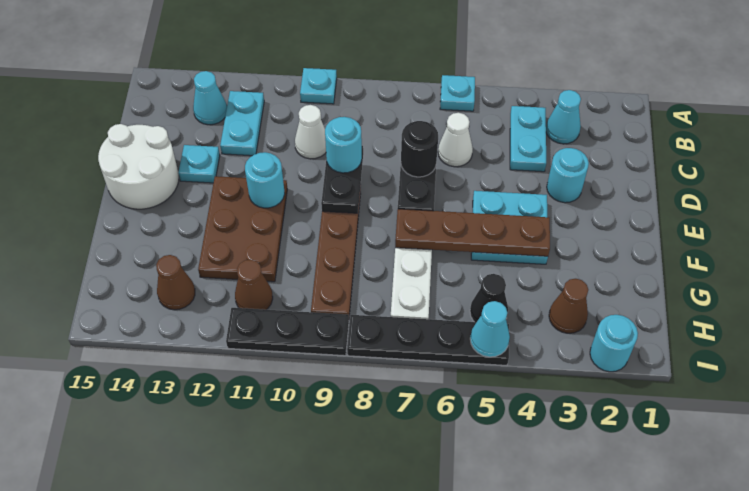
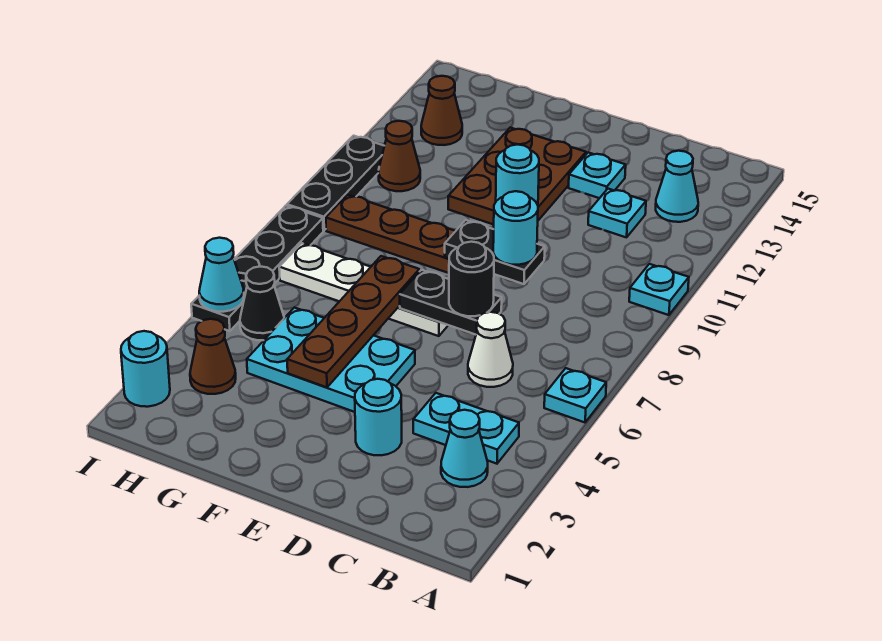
cyan 1x2 plate [220,91,264,156] -> cyan 1x1 plate [588,189,646,237]
white 1x1 cone [295,105,326,159] -> none
white 2x2 round brick [98,124,179,209] -> none
cyan 2x2 plate [471,191,548,264] -> cyan 2x3 plate [247,307,415,412]
brown 2x3 plate [198,176,287,282] -> brown 2x3 plate turned to [448,127,586,225]

